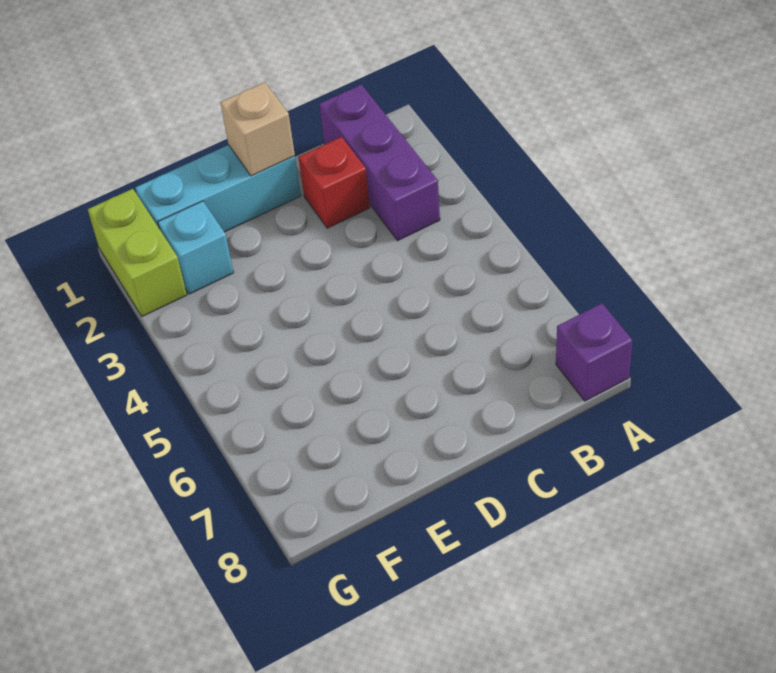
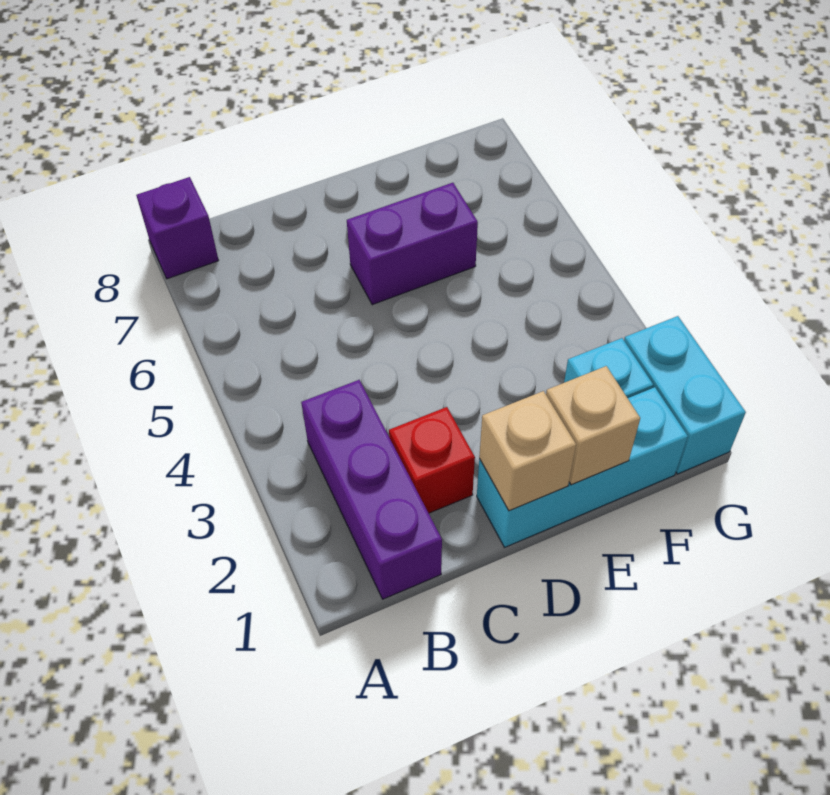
none -> purple 1x2 brick [347,183,478,305]
none -> tan 1x1 brick [546,366,640,485]
lime 1x2 brick [88,189,187,316] -> cyan 1x2 brick [624,316,746,474]

